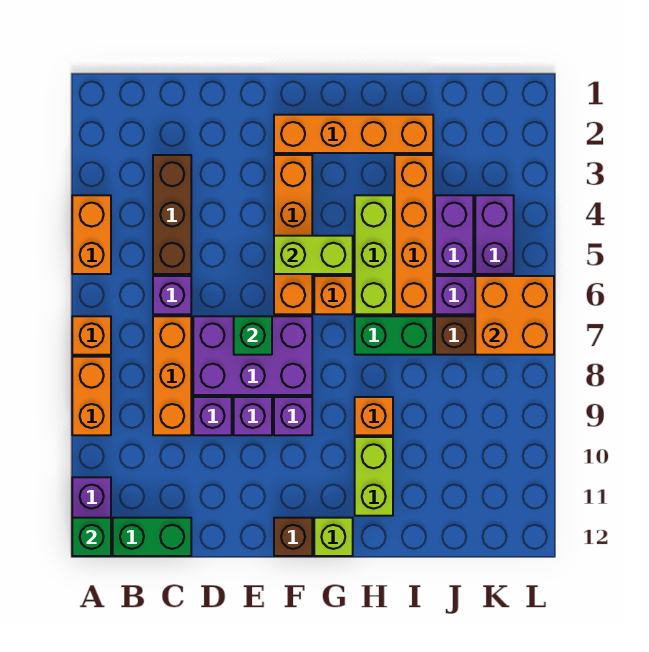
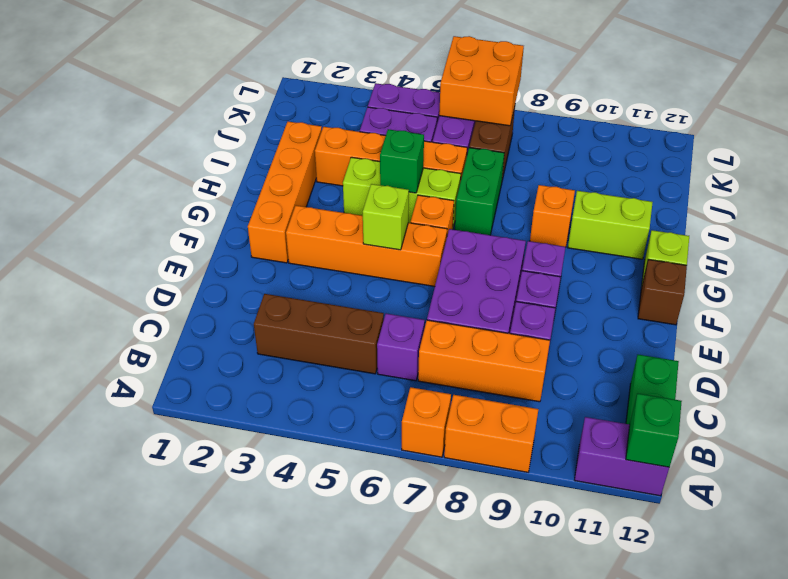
orange 1x2 brick [72,195,111,274] -> none
green 1x1 brick [234,316,272,355] -> green 1x1 brick moved to [380,129,424,193]
lime 1x2 brick [274,236,353,274] -> lime 1x1 brick [363,184,409,250]

